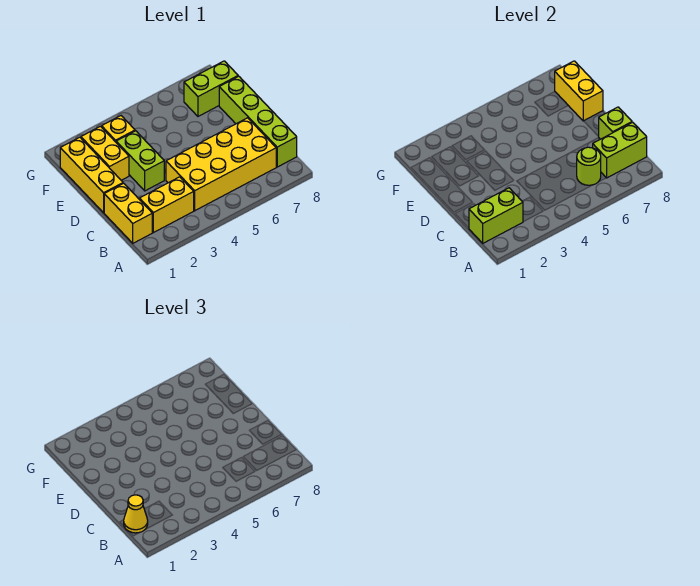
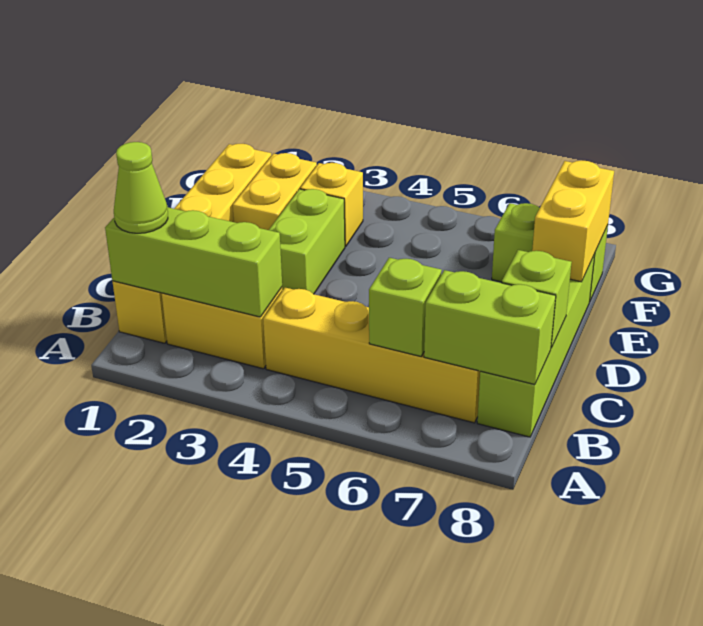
lime 1x2 brick [469,188,523,243] -> lime 1x3 brick [105,207,282,317]
yellow 1x1 cone [124,495,148,533] -> lime 1x1 cone [114,142,168,233]
yellow 2x4 brick [166,118,276,211] -> yellow 1x4 brick [263,288,480,423]
lime 1x1 round brick [577,147,601,185] -> lime 1x1 brick [369,258,442,356]

